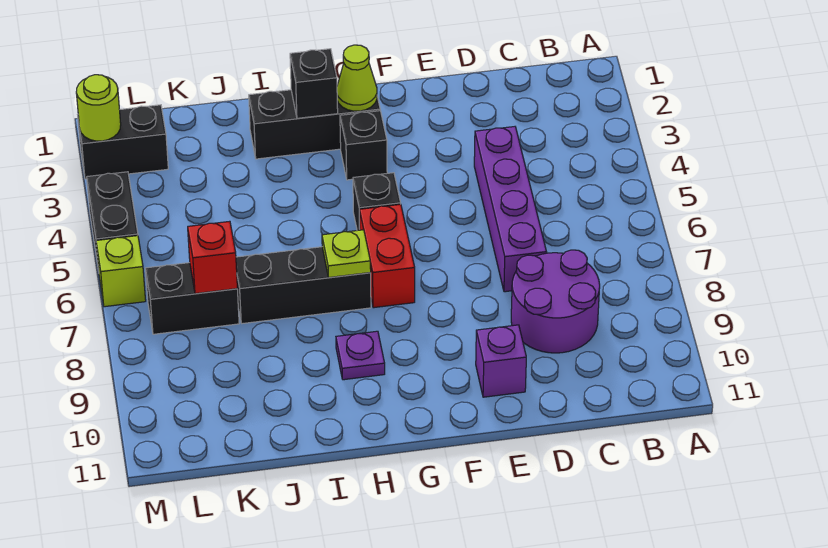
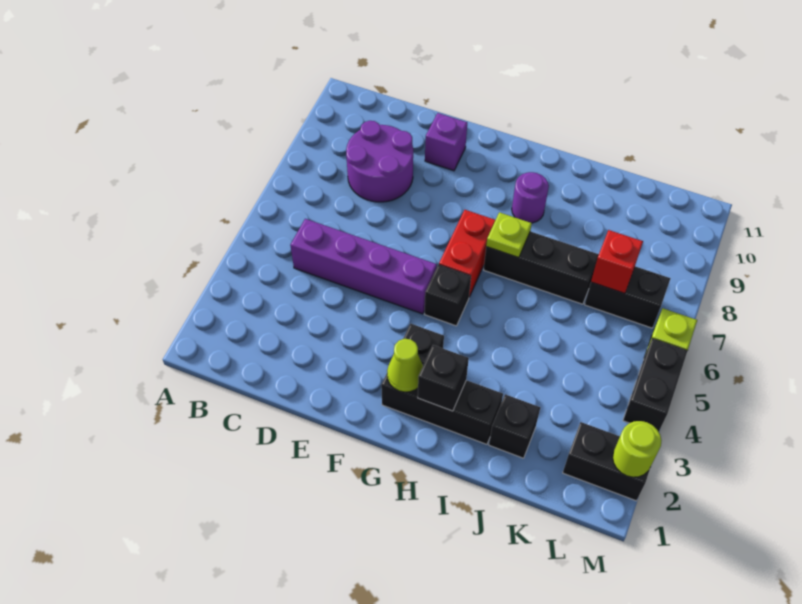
purple 1x4 brick [474,127,546,292] -> purple 1x4 brick turned to [290,219,437,314]
purple 1x1 plate [336,331,385,380] -> purple 1x1 round brick [512,172,549,223]
none -> black 1x1 brick [489,394,540,458]

